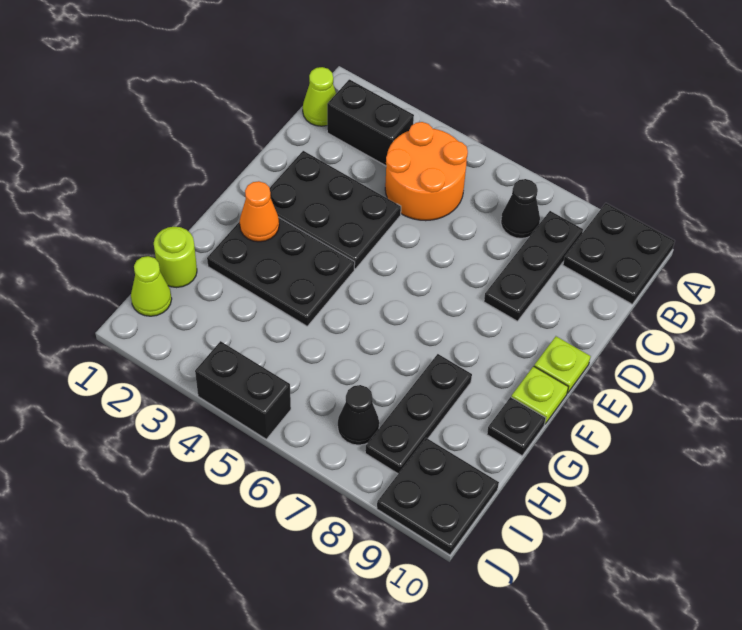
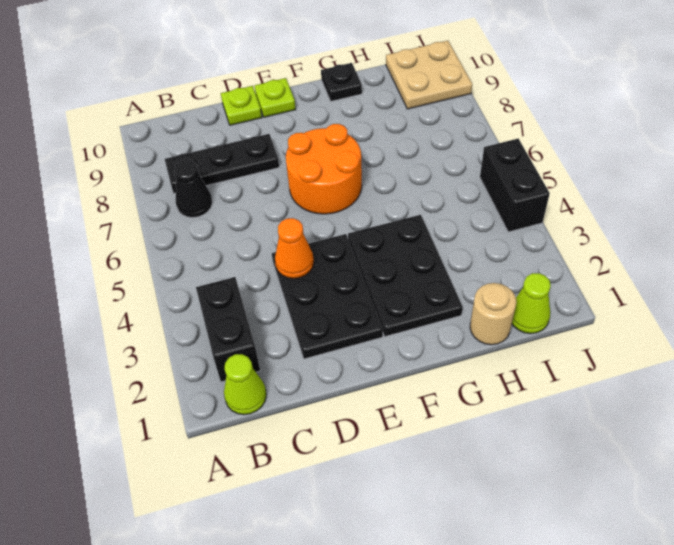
black 2x2 plate [563,203,675,304] -> none
orange 2x2 round brick [385,122,468,221] -> orange 2x2 round brick moved to [286,124,362,214]
orange 1x1 cone [240,181,279,242] -> orange 1x1 cone moved to [275,218,314,279]
lime 1x1 plate [511,366,568,424] -> lime 1x1 plate moved to [221,86,262,125]
black 1x3 plate [365,354,472,474] -> none
lime 1x1 round brick [154,227,197,288] -> tan 1x1 round brick [470,283,516,345]
black 1x1 cone [338,385,379,445] -> none
black 2x2 plate [377,438,499,555] -> tan 2x2 plate [386,41,472,109]

